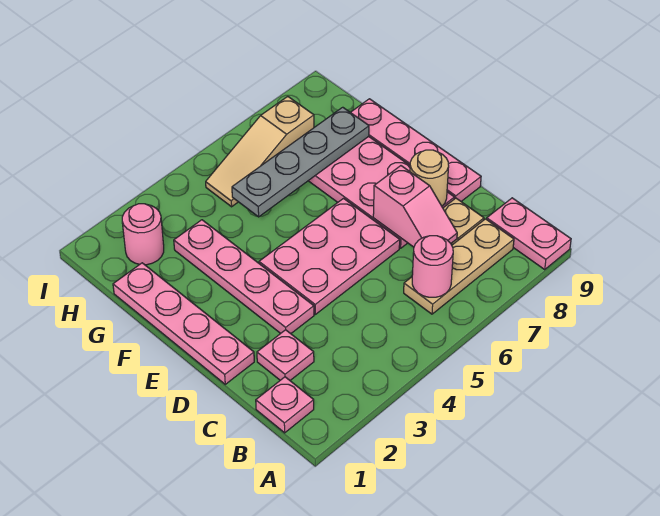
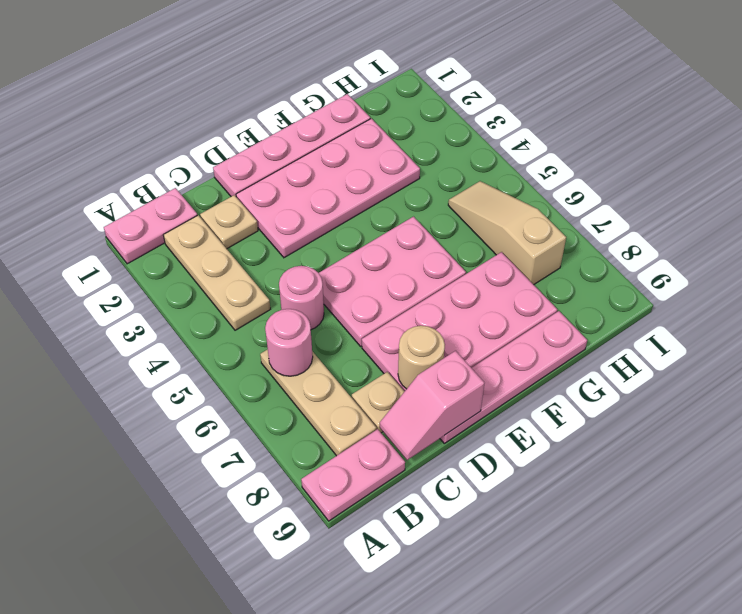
pink 1x1 plate [256,377,314,433] -> pink 1x2 plate [104,188,197,264]
none -> tan 1x3 plate [163,215,270,330]
pink 1x1 plate [257,330,314,380] -> tan 1x1 plate [200,195,258,249]
pink 1x2 slope [373,166,457,247] -> pink 1x2 slope moved to [380,351,484,460]
pink 1x4 plate [174,220,314,334] -> pink 2x4 plate [236,119,420,258]
pink 2x3 plate [259,199,400,314] -> pink 2x3 plate turned to [319,217,466,346]
grey 1x4 plate [232,107,369,217] -> none
pink 1x1 round brick [122,204,164,265] -> pink 1x1 round brick moved to [279,266,324,330]

